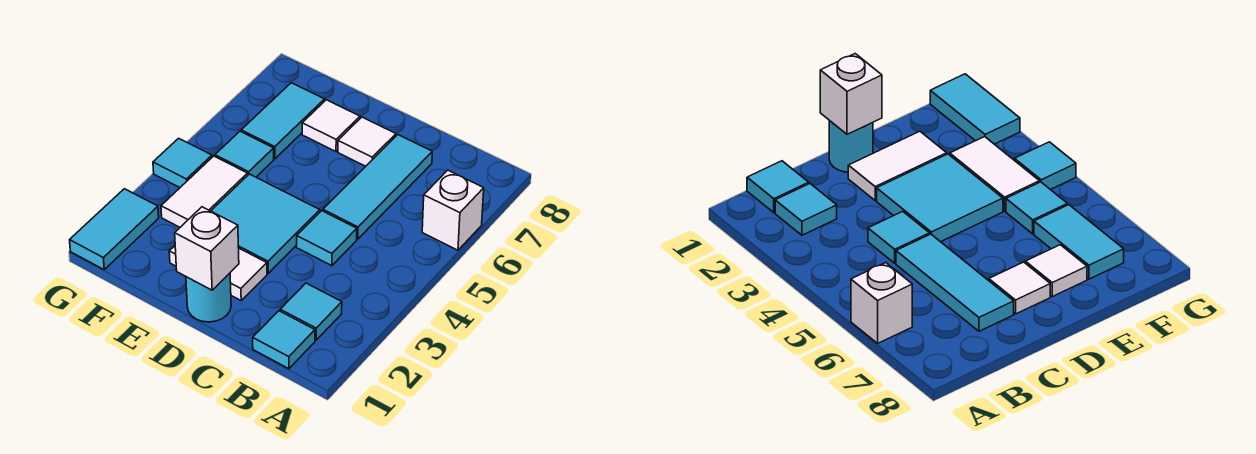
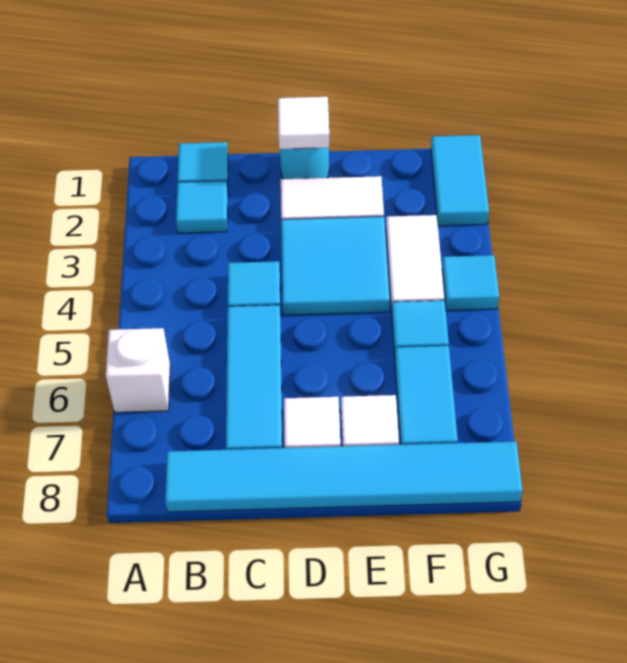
none -> cyan 1x6 tile [165,441,523,512]
white 1x1 brick [175,207,239,290] -> white 1x1 tile [278,97,329,149]

